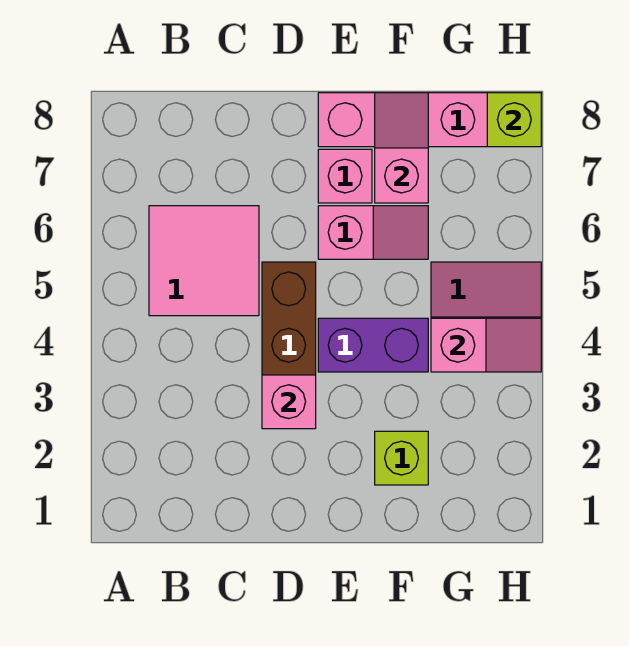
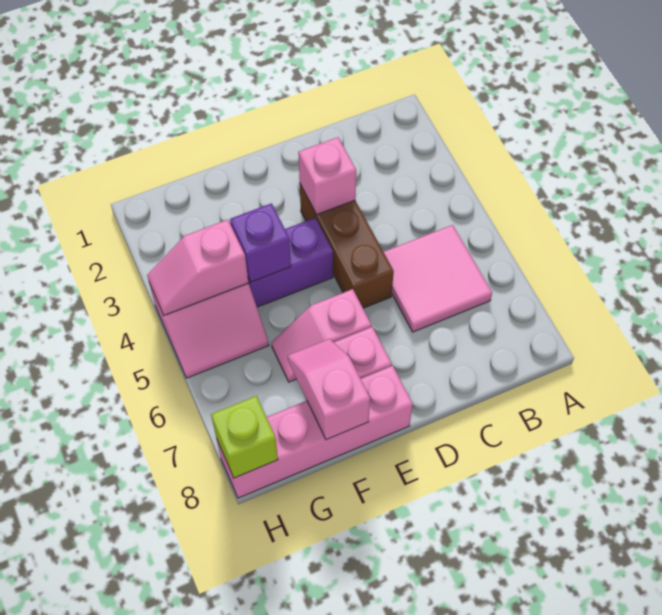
lime 1x1 brick [375,431,428,485] -> none
none -> purple 1x1 brick [230,203,291,282]
pink 1x2 slope [375,93,428,203] -> pink 1x2 slope turned to [288,339,370,440]

